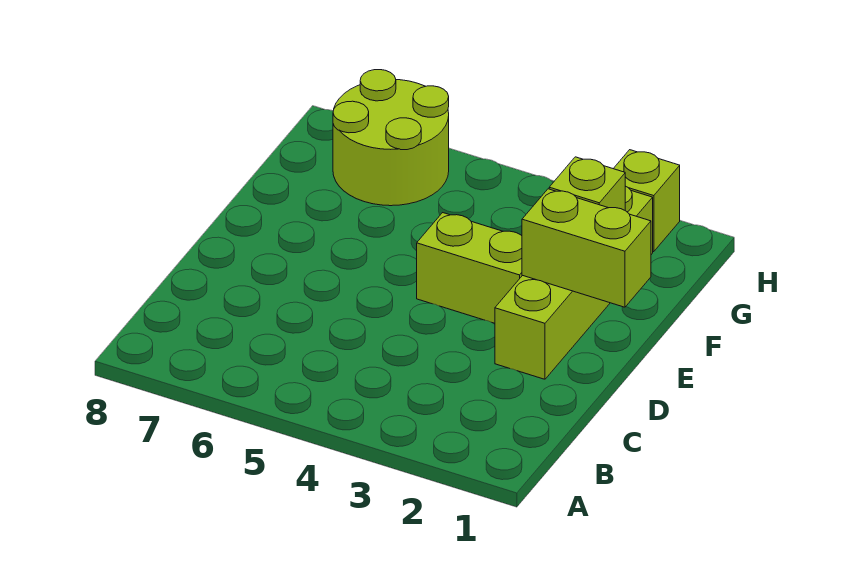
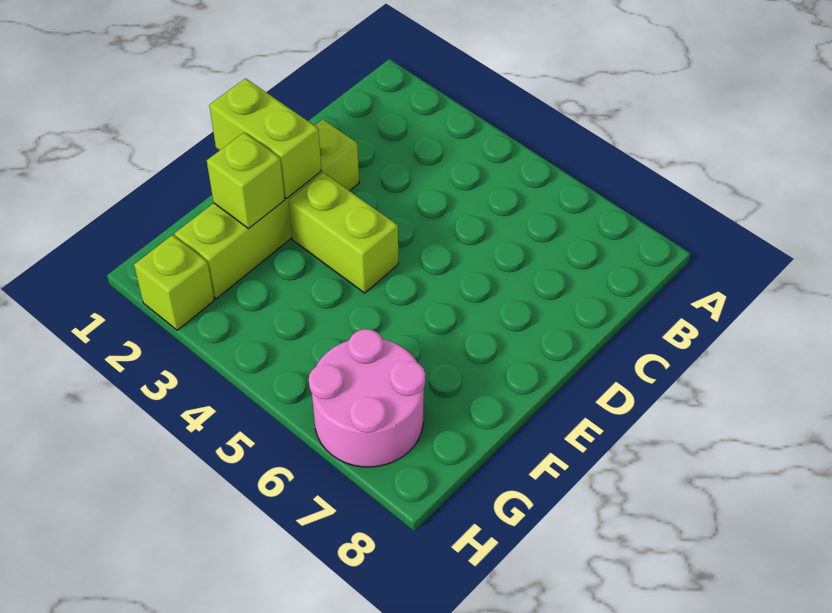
lime 2x2 round brick [333,70,449,206] -> pink 2x2 round brick [309,329,425,467]

